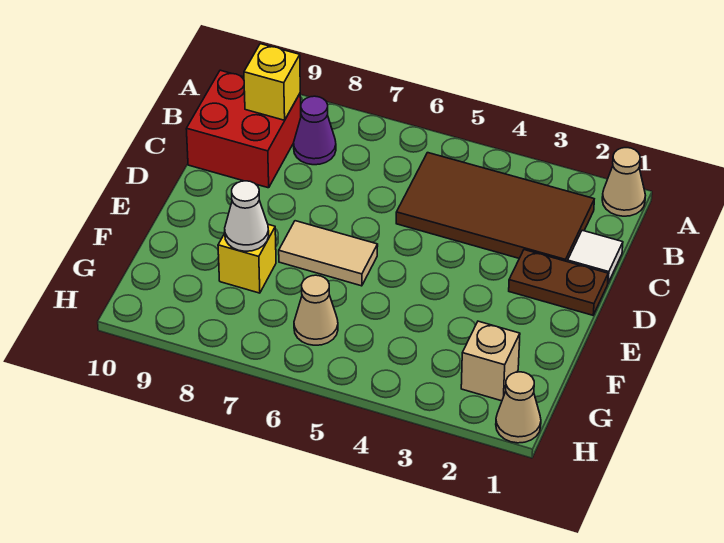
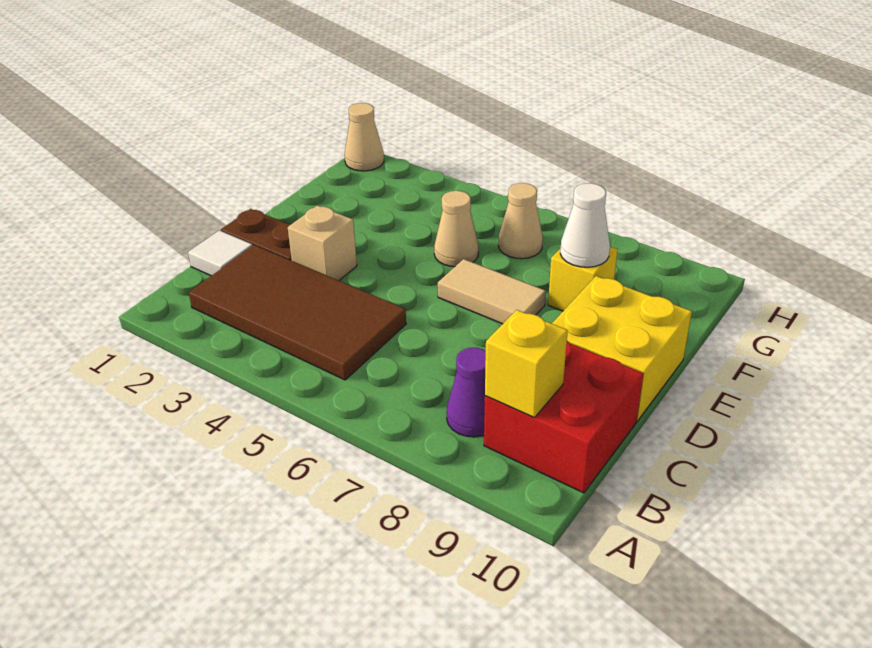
tan 1x1 cone [602,148,646,216] -> tan 1x1 cone moved to [434,191,479,267]
none -> yellow 2x2 brick [552,276,692,421]
tan 1x1 brick [461,321,520,401] -> tan 1x1 brick moved to [288,206,357,281]

